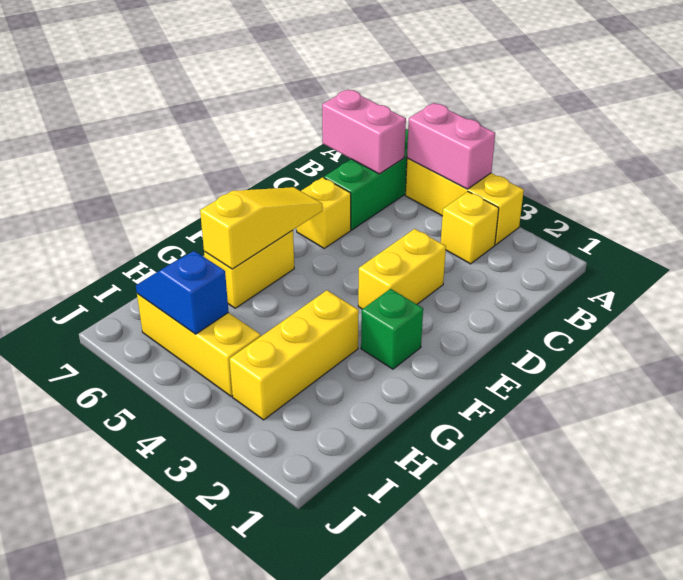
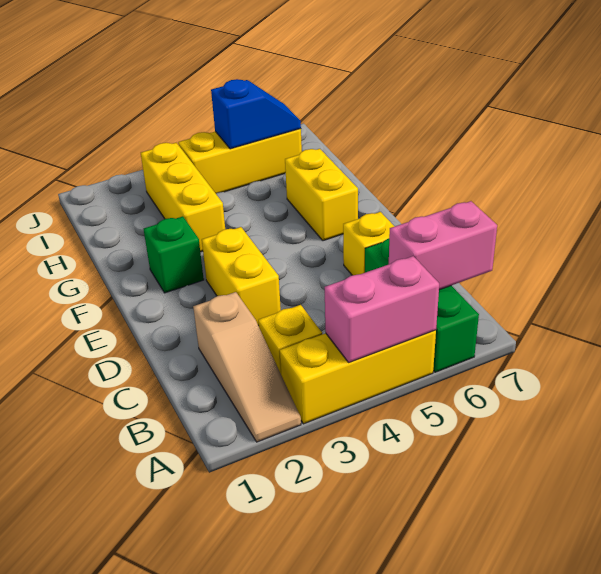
none -> tan 1x3 slope [193,292,301,442]
yellow 1x3 slope [200,187,322,269] -> none

